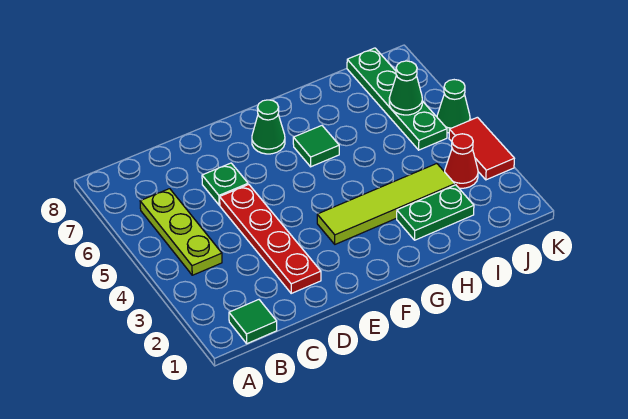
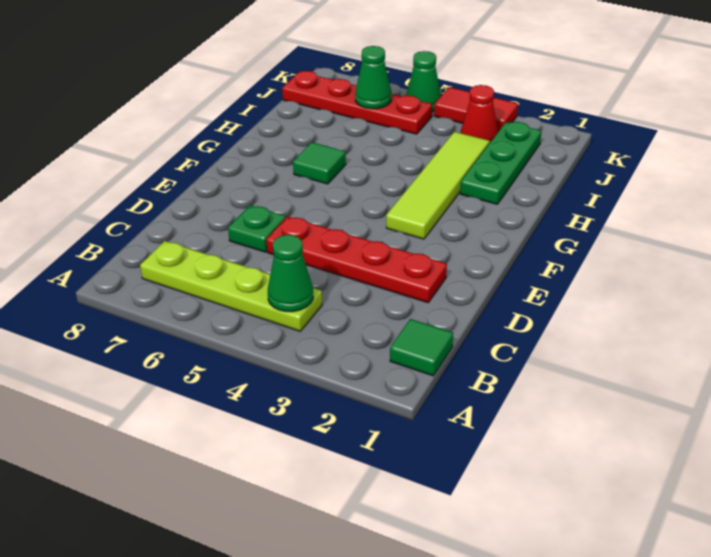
lime 1x3 plate [140,189,222,275] -> lime 1x4 plate [140,241,322,331]
green 1x1 cone [252,100,285,154] -> green 1x1 cone moved to [268,235,313,312]
green 1x2 plate [397,185,474,240] -> green 1x3 plate [460,122,541,204]
green 1x4 plate [347,48,447,150] -> red 1x4 plate [282,71,432,134]

